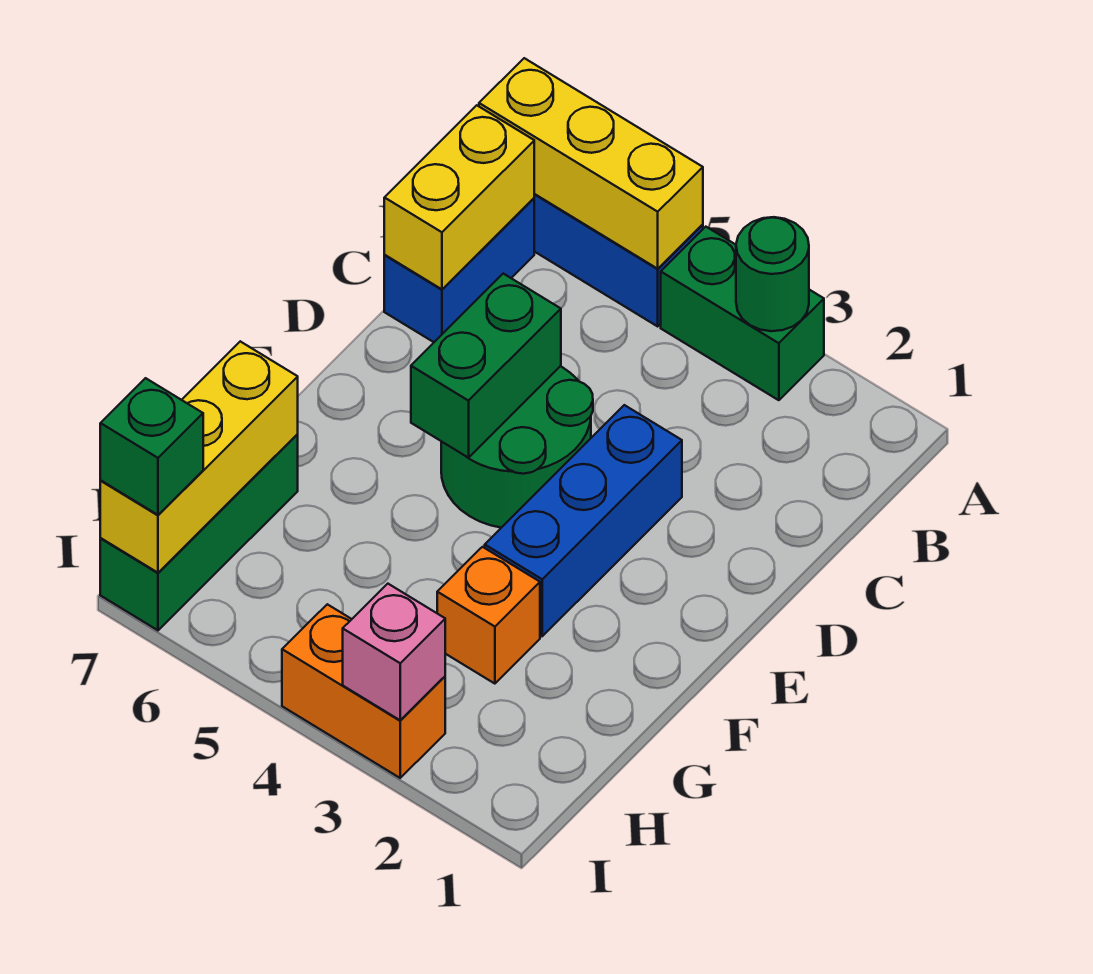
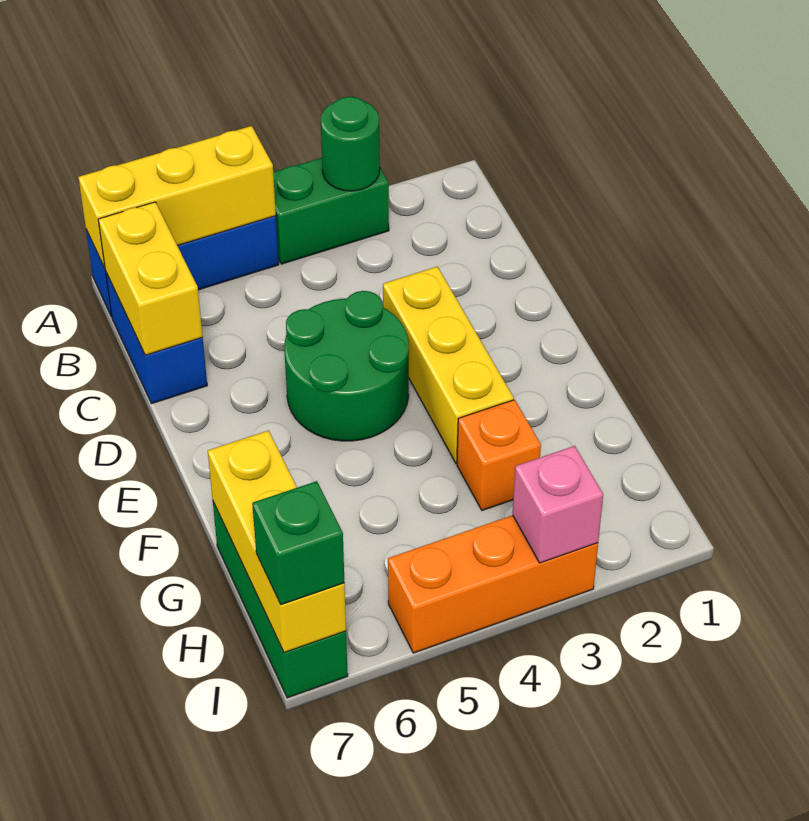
blue 1x3 brick [485,405,682,636] -> yellow 1x3 brick [383,267,514,463]
green 1x2 brick [411,274,561,458] -> none
orange 1x2 brick [282,604,445,778] -> orange 1x3 brick [388,515,598,653]

